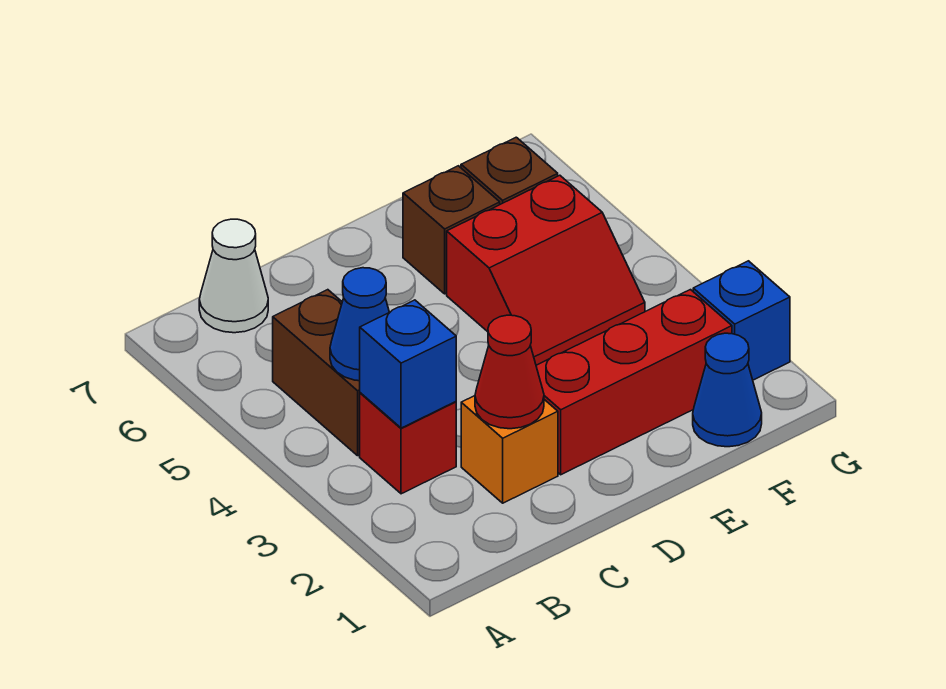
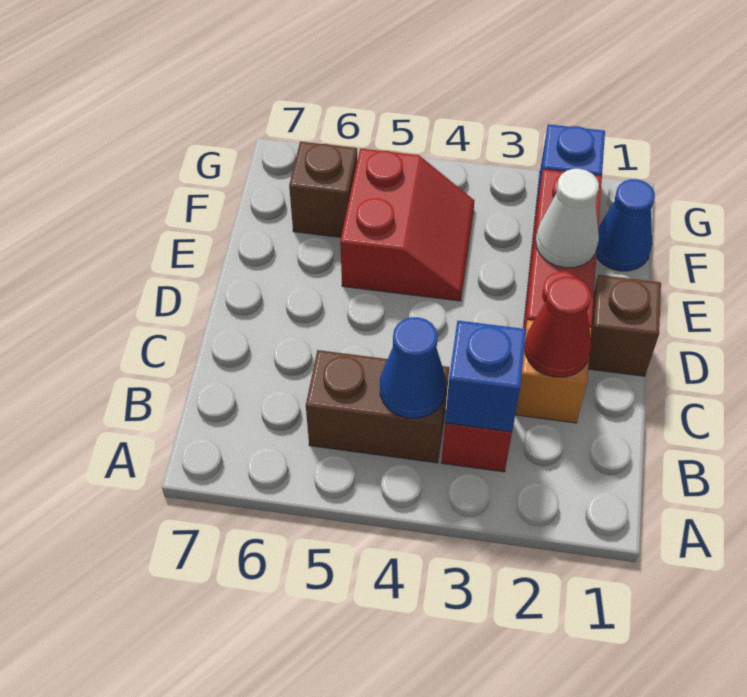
white 1x1 cone [199,219,268,333] -> white 1x1 cone moved to [536,169,599,268]
brown 1x1 brick [403,166,500,294] -> brown 1x1 brick moved to [588,275,661,376]

